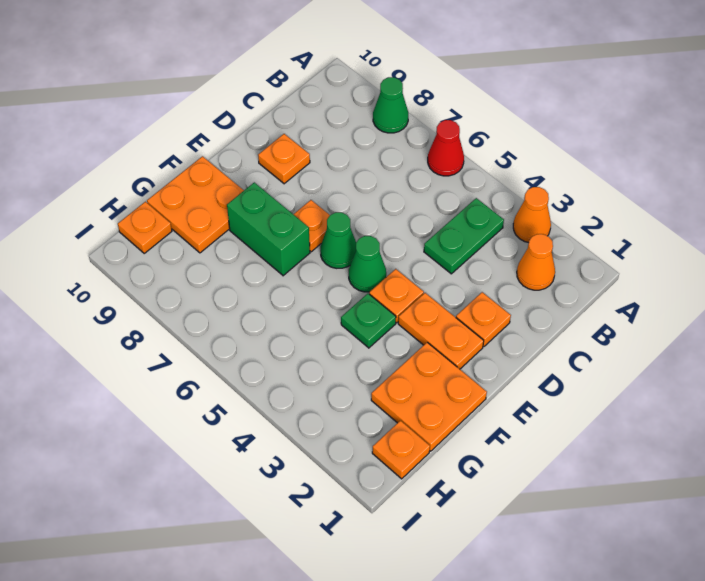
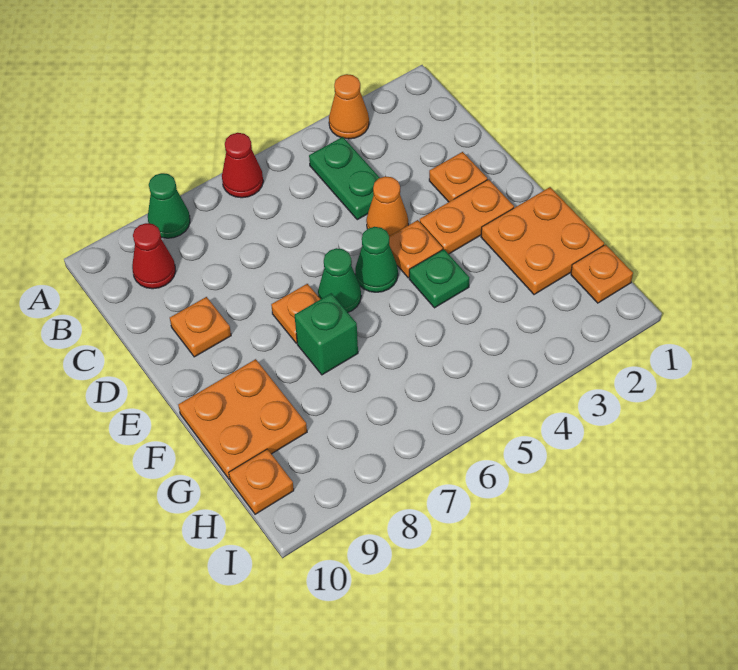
orange 1x1 cone [517,234,555,290] -> orange 1x1 cone moved to [366,176,408,236]
none -> red 1x1 cone [132,223,176,289]
green 1x2 brick [227,182,310,276] -> green 1x1 brick [294,293,358,375]

